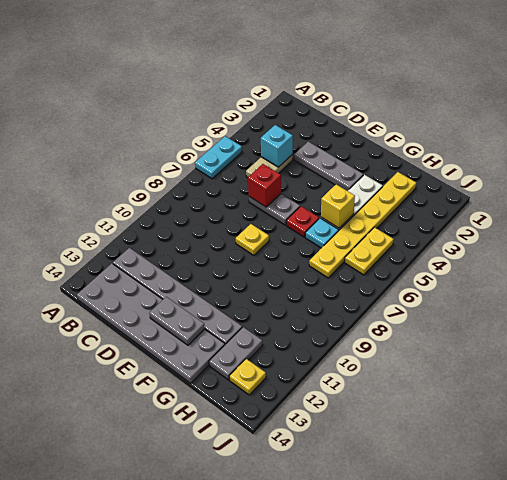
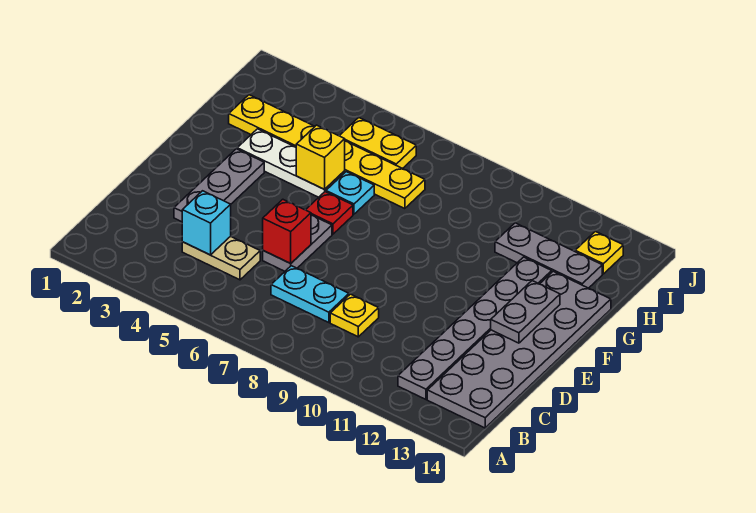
cyan 1x2 plate [195,136,242,179] -> cyan 1x2 plate moved to [271,266,349,323]
yellow 1x1 plate [236,224,269,256] -> yellow 1x1 plate moved to [330,294,379,337]
grey 1x2 plate [209,327,263,380] -> grey 1x3 plate [495,223,602,288]

